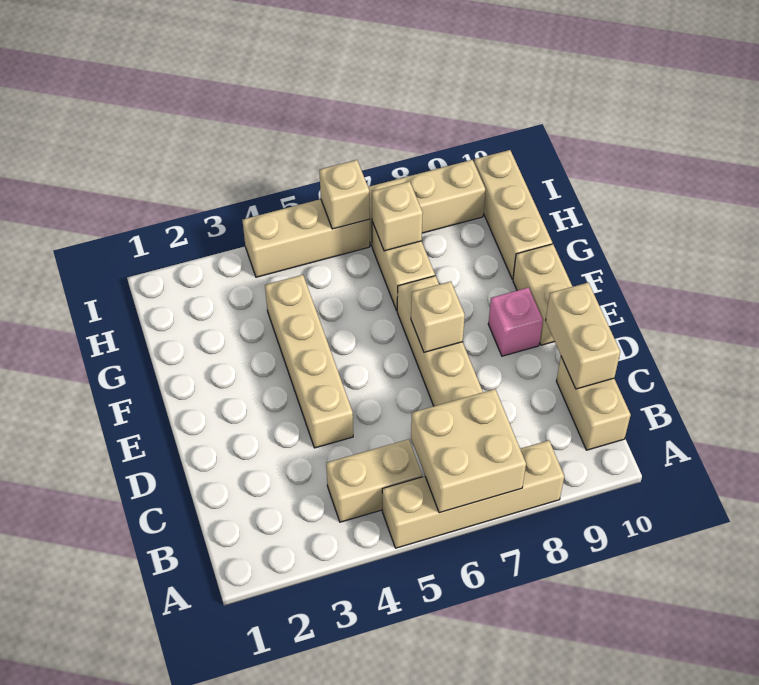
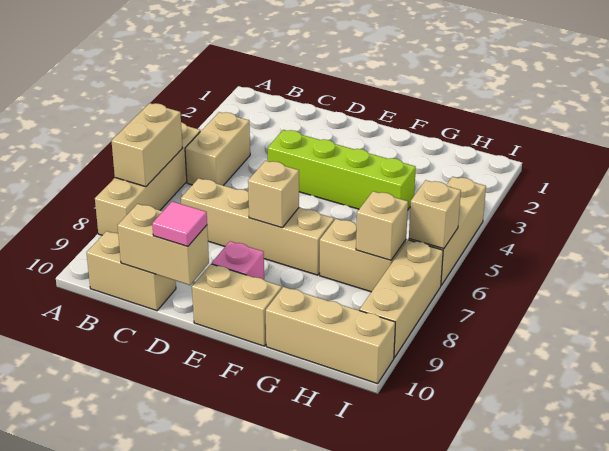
tan 2x2 brick [411,389,526,513] -> tan 1x2 brick [112,103,182,187]
tan 1x4 brick [265,275,353,448] -> lime 1x4 brick [268,130,416,209]
none -> pink 1x1 tile [152,201,207,246]

